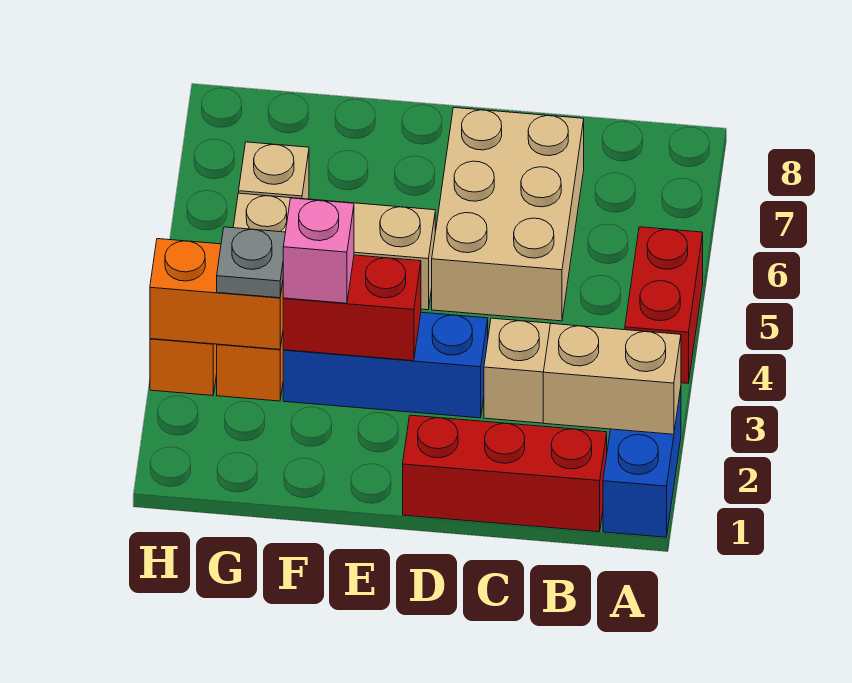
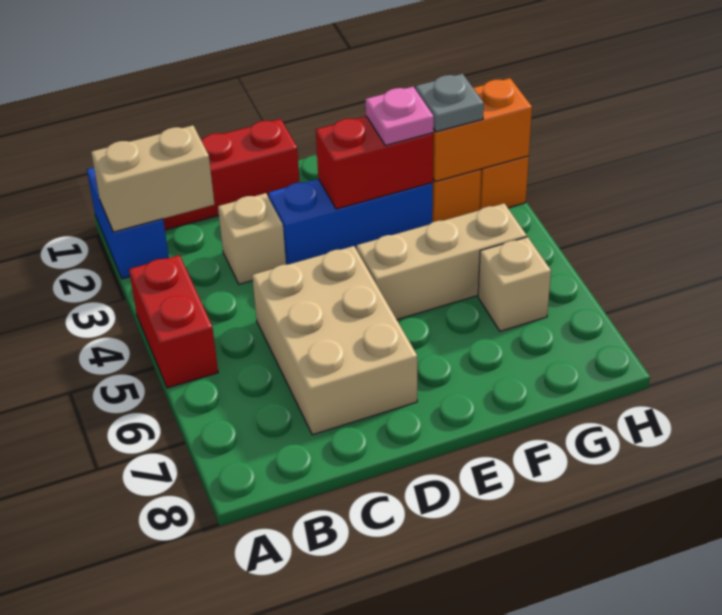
pink 1x1 brick [283,198,354,303] -> pink 1x1 plate [366,87,434,145]

